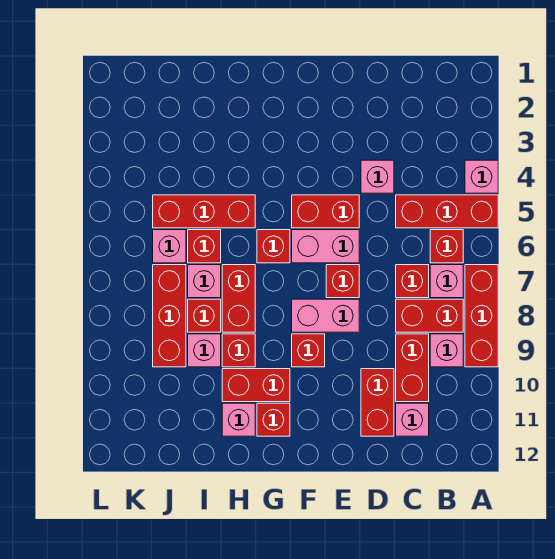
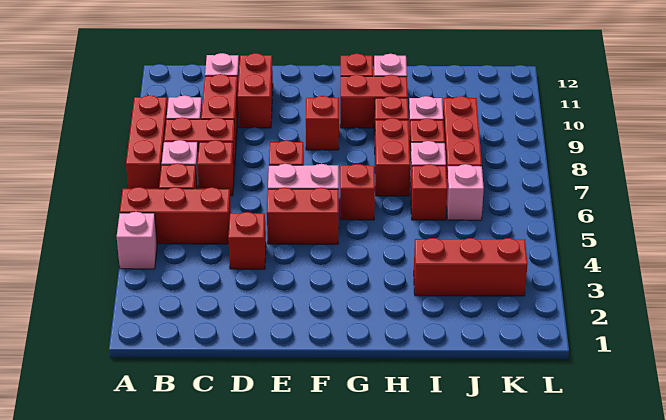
pink 1x1 brick [361,160,394,193] -> red 1x1 brick [228,212,266,269]
pink 1x2 brick [292,299,359,332] -> none
red 1x3 brick [153,195,255,228] -> red 1x3 brick moved to [414,238,528,296]

